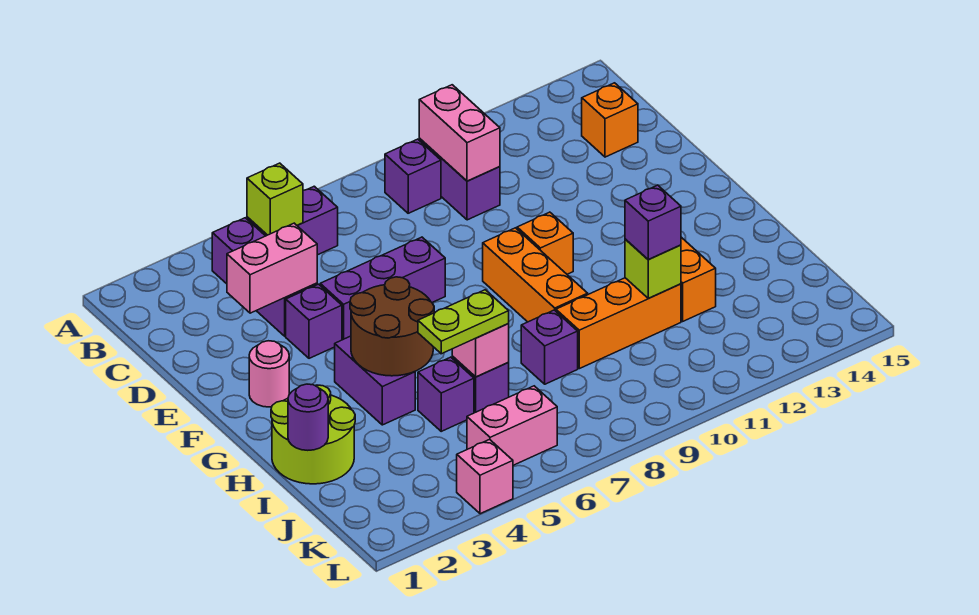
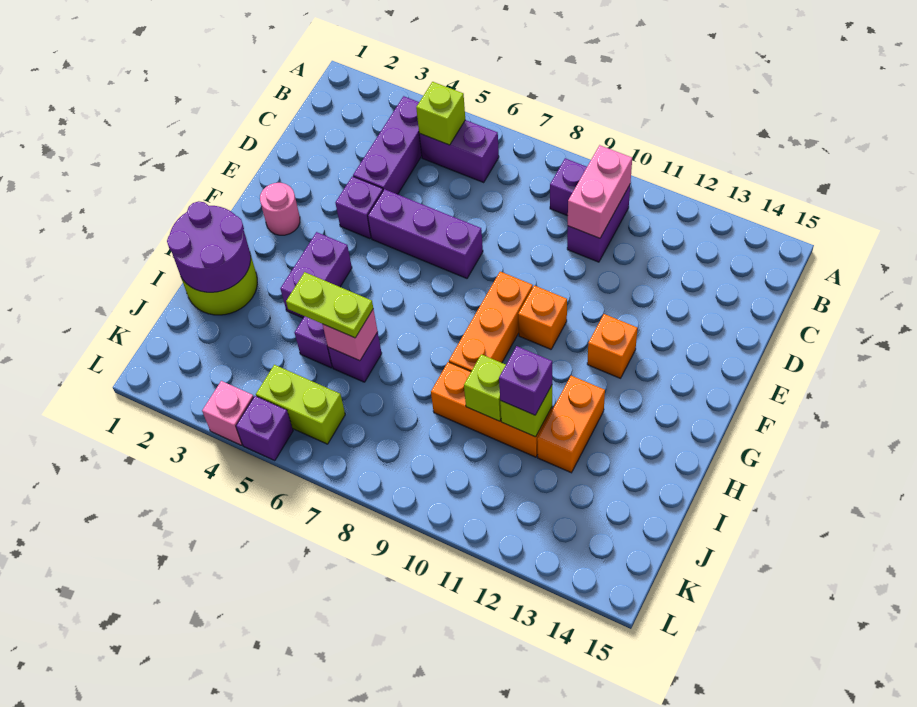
orange 1x1 brick [582,83,638,157] -> orange 1x1 brick moved to [587,314,638,378]
pink 1x2 brick [227,223,317,313] -> none
brown 2x2 round brick [350,277,434,376] -> none
purple 1x1 round brick [288,384,328,450] -> purple 2x2 round brick [167,201,251,292]
purple 1x1 brick [521,310,578,384] -> purple 1x1 brick moved to [236,396,293,461]
none -> lime 1x1 brick [464,354,506,421]
pink 1x2 brick [467,386,557,465] -> lime 1x2 brick [256,365,345,444]

